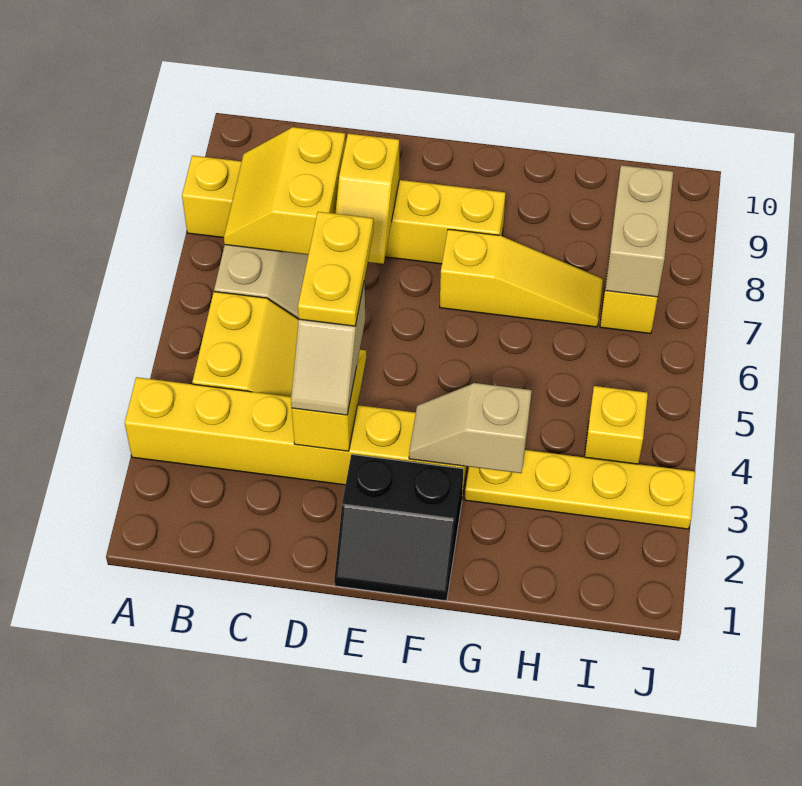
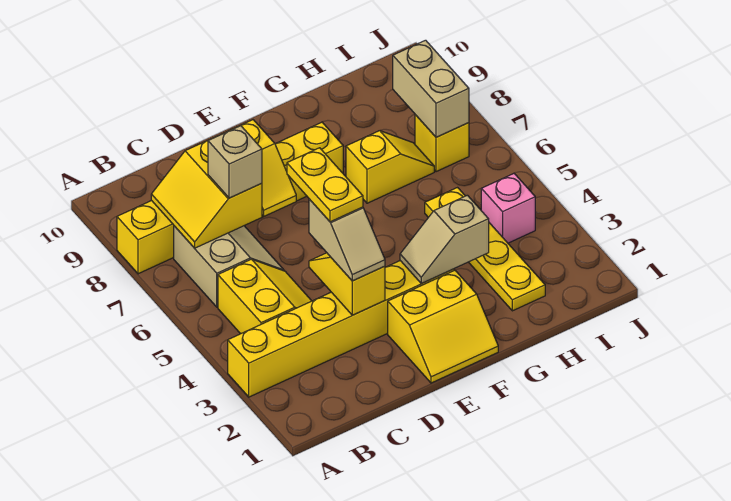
none -> tan 1x1 brick [208,126,262,198]
black 2x2 slope [334,454,463,601] -> yellow 2x2 slope [388,270,498,383]
yellow 1x3 slope [440,229,603,327] -> yellow 1x2 slope [346,131,434,203]
yellow 1x4 plate [465,450,695,529] -> yellow 1x4 plate turned to [425,188,545,311]
yellow 1x1 brick [585,386,648,464] -> pink 1x1 brick [481,173,535,243]

